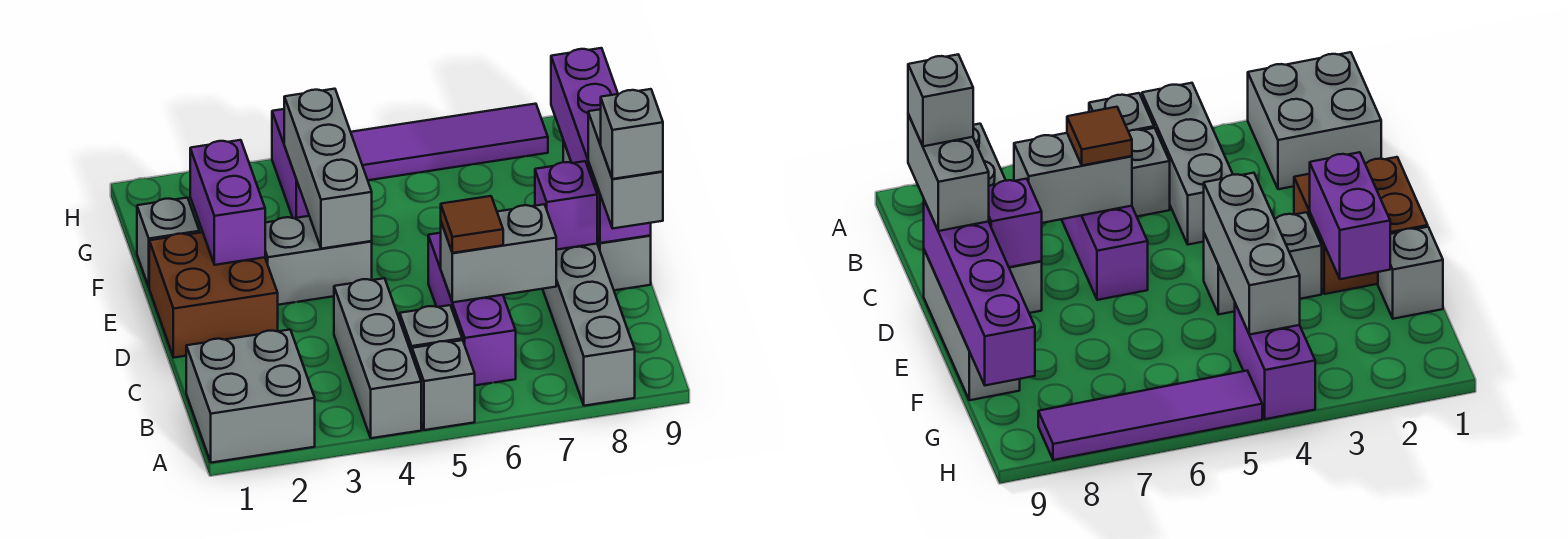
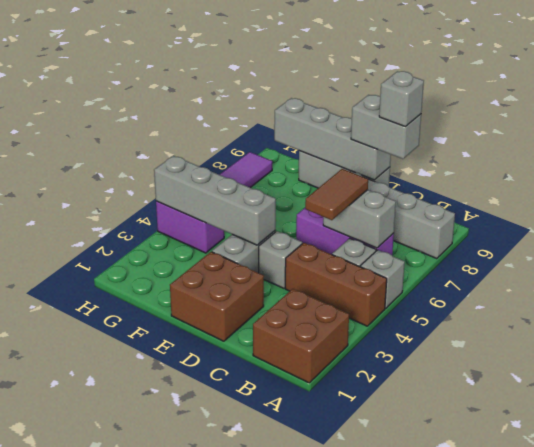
grey 2x2 brick [186,330,315,463] -> brown 2x2 brick [253,289,349,383]
grey 1x3 brick [334,278,421,438] -> brown 1x3 brick [285,243,387,326]
grey 1x2 brick [441,204,556,302] -> grey 1x2 brick turned to [323,190,396,248]
brown 1x1 tile [441,196,503,253] -> brown 1x2 tile [305,169,368,220]
purple 1x1 brick [535,161,597,250] -> none
purple 1x4 brick [551,48,651,243] -> grey 1x4 brick [274,98,391,180]
purple 1x2 brick [190,140,265,265] -> none
grey 1x3 brick [284,89,372,249] -> grey 1x4 brick [154,156,276,245]
grey 1x1 brick [137,198,199,287] -> grey 1x1 brick moved to [259,231,302,288]

